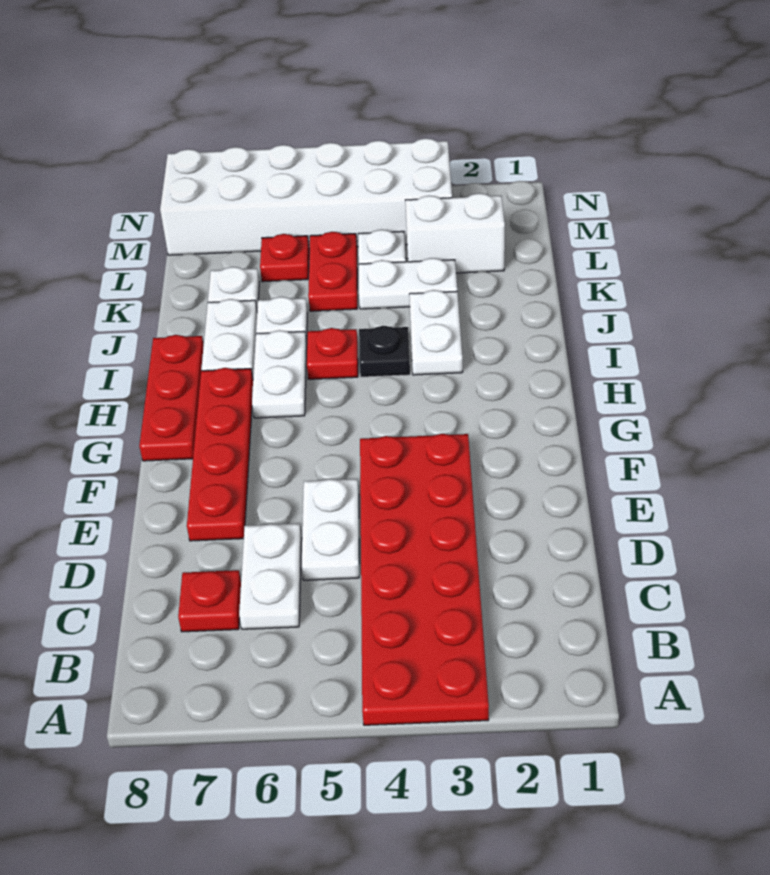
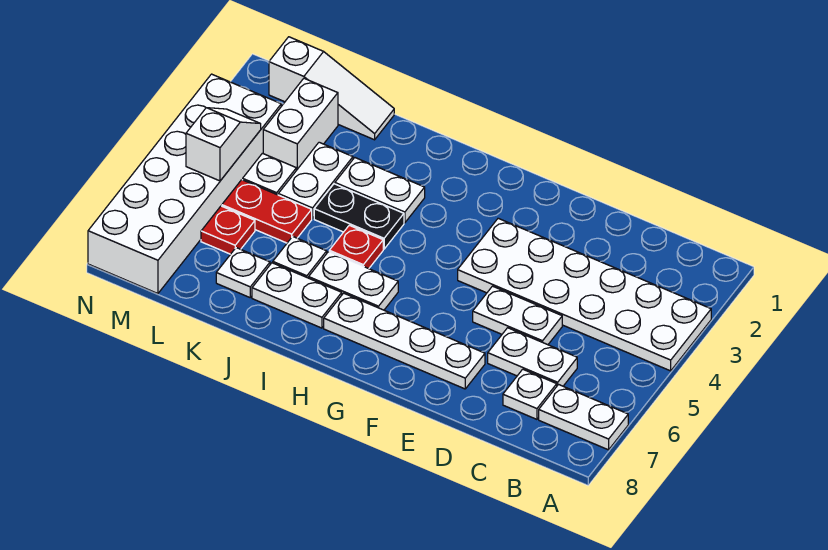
red 2x6 plate [360,434,489,725] -> white 2x6 plate [458,218,711,371]
none -> white 1x2 plate [539,385,628,450]
red 1x1 plate [178,570,241,632] -> white 1x1 plate [503,369,557,419]
red 1x4 plate [187,368,253,541] -> white 1x4 plate [324,293,485,389]
red 1x3 plate [139,335,204,461] -> none
black 1x1 plate [359,326,410,377] -> black 1x2 plate [314,184,404,249]
none -> white 1x3 slope [269,37,394,140]
none -> white 1x2 slope [186,108,261,181]

